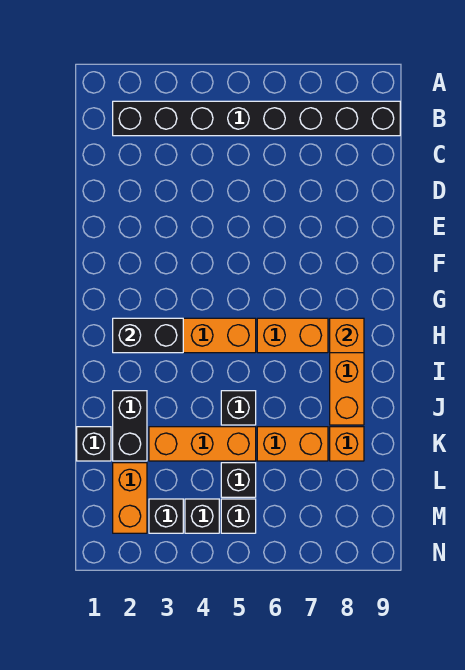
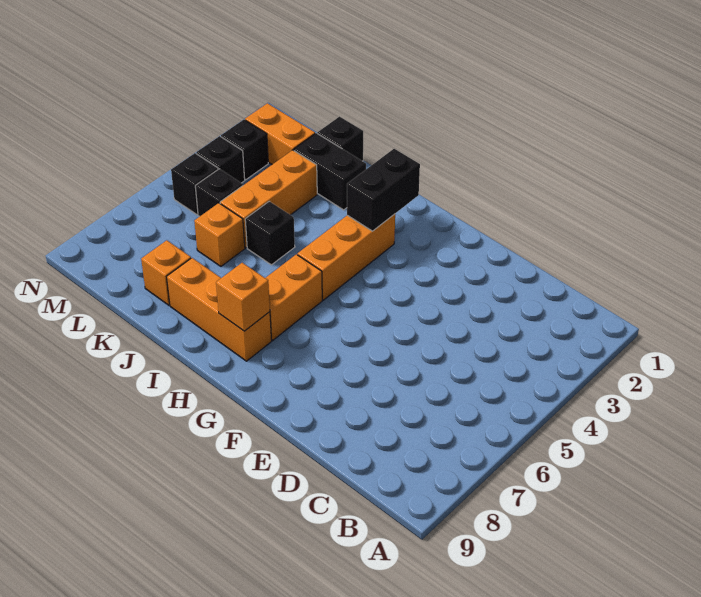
black 1x8 brick [113,101,400,136] -> none
orange 1x2 brick [257,427,328,461] -> orange 1x1 brick [194,203,245,266]

